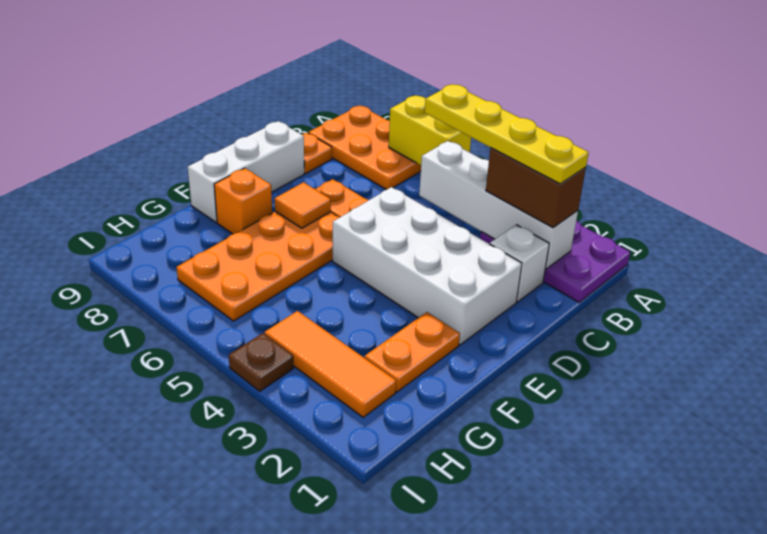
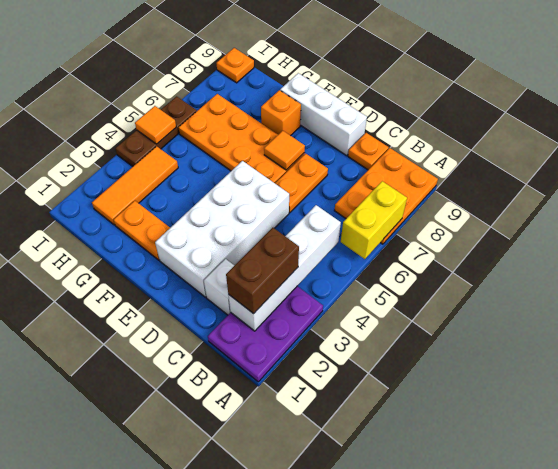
yellow 1x4 plate [425,84,589,184] -> none
brown 1x1 plate [229,333,294,391] -> brown 1x3 plate [115,96,197,166]
none -> orange 1x1 tile [135,106,176,144]
none -> orange 1x1 plate [216,48,254,83]

